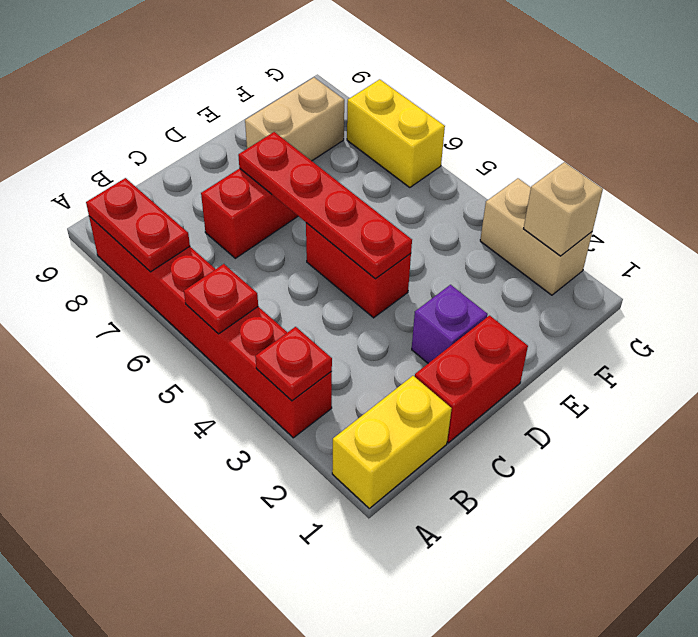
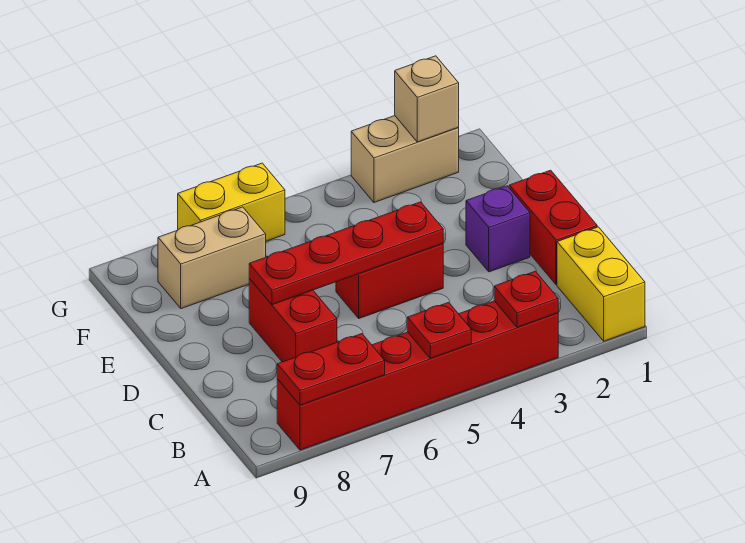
tan 1x2 brick [245,78,344,161] -> tan 1x2 brick turned to [158,207,266,309]

